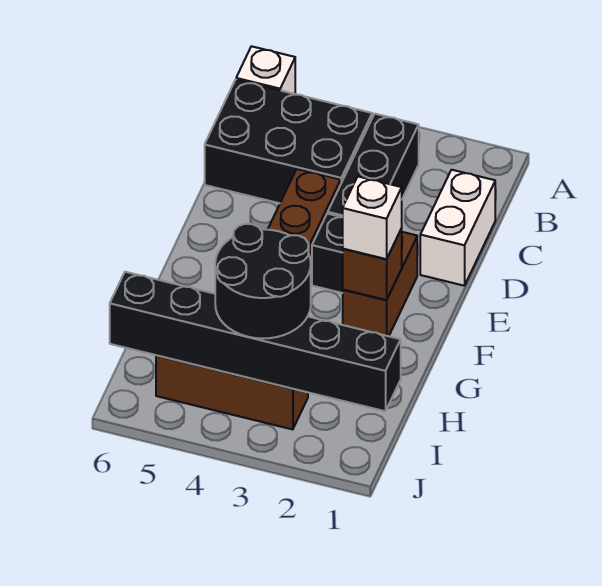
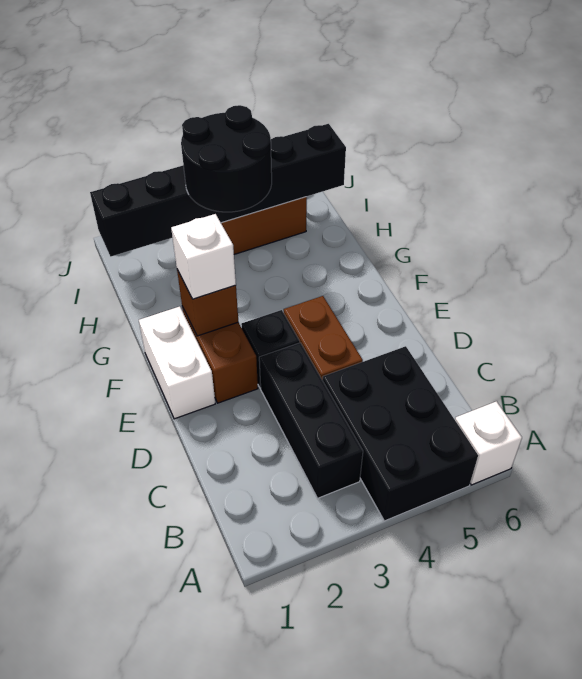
black 2x3 brick [205,80,372,203] -> black 2x3 brick turned to [322,346,478,521]
white 1x2 brick [420,170,495,286] -> white 1x2 brick moved to [139,306,215,419]

